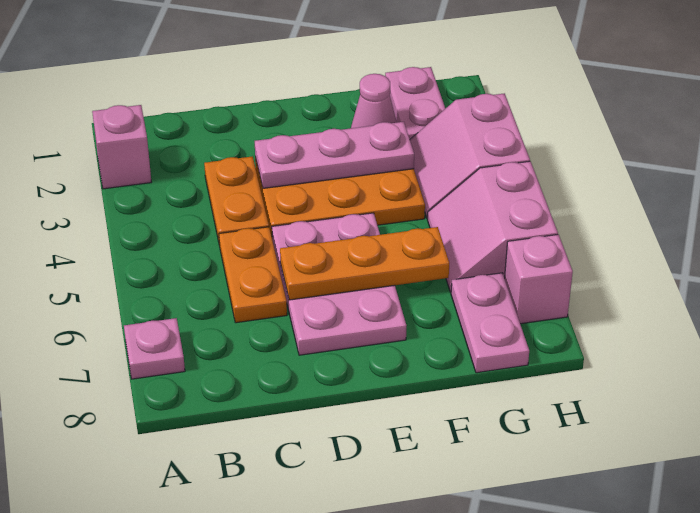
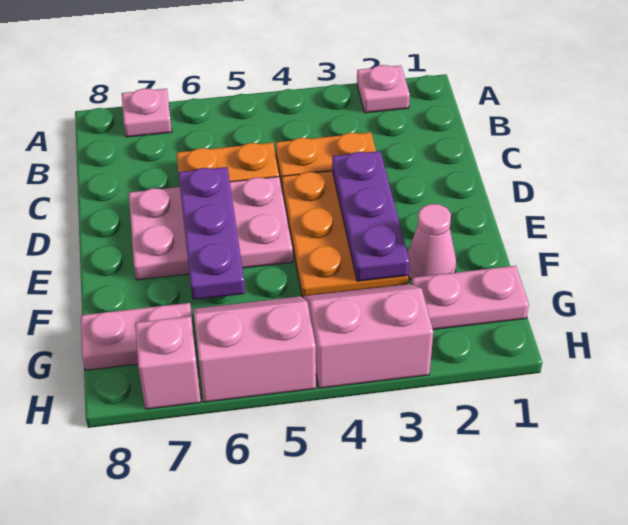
pink 1x1 brick [92,105,151,189] -> pink 1x1 plate [357,65,410,113]
pink 1x3 plate [255,122,414,188] -> purple 1x3 plate [332,151,409,281]
orange 1x3 plate [280,227,449,300] -> purple 1x3 plate [178,167,245,300]

